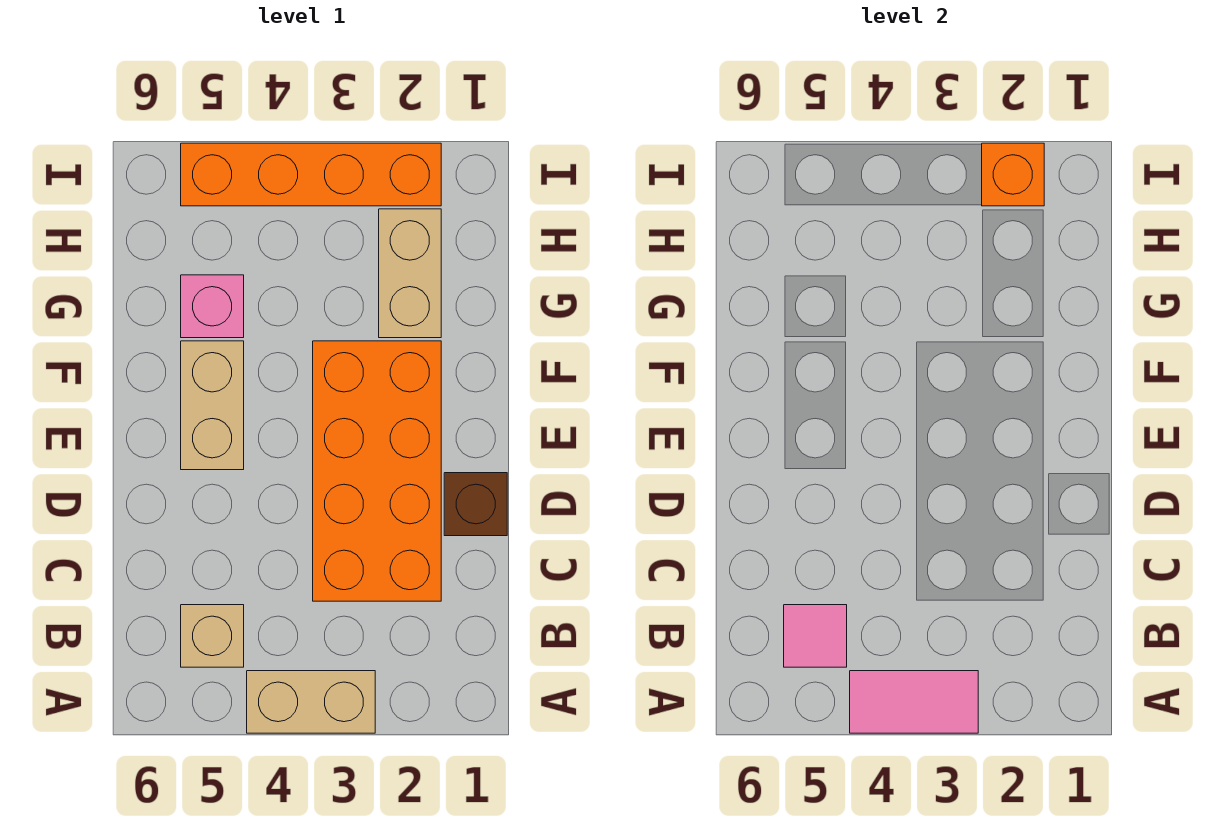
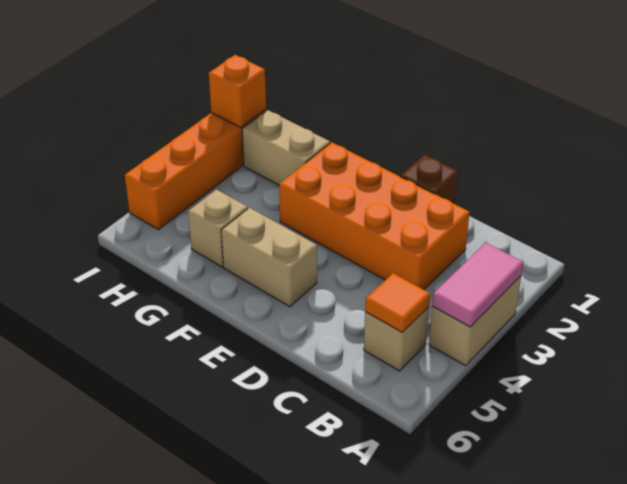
pink 1x1 tile [784,605,847,667] -> orange 1x1 tile [365,273,430,332]
pink 1x1 brick [181,275,244,338] -> tan 1x1 brick [188,190,248,267]

